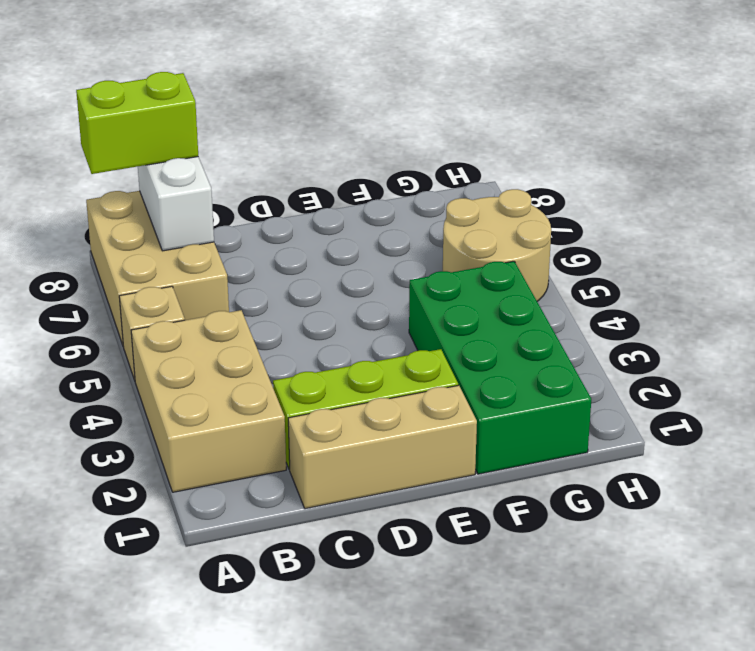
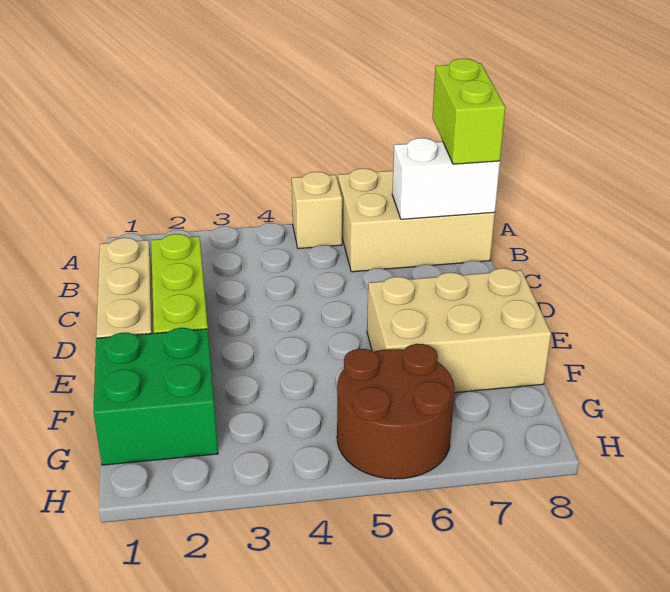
tan 2x3 brick [131,310,286,492] -> tan 2x3 brick moved to [367,268,551,393]
green 2x4 brick [409,261,591,474] -> green 2x2 brick [93,328,218,465]
tan 2x2 round brick [443,189,551,301] -> brown 2x2 round brick [337,344,454,479]

